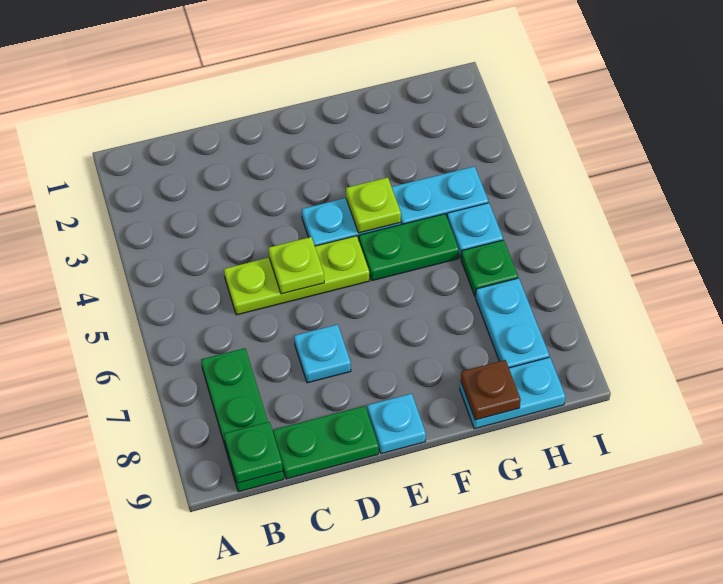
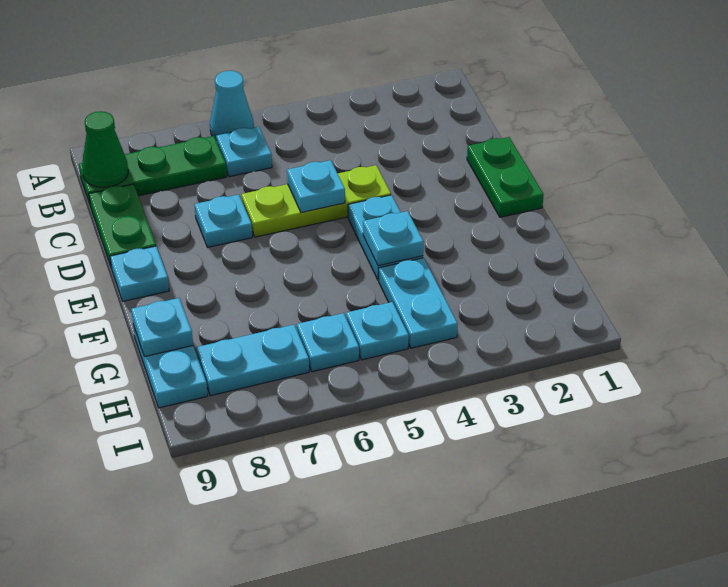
none -> cyan 1x1 cone [210,71,254,140]
none -> cyan 1x1 plate [216,127,272,177]
green 1x1 plate [224,422,283,483] -> green 1x1 cone [82,111,128,188]
lime 1x3 plate [224,236,369,315] -> lime 1x3 plate turned to [241,165,391,237]
lime 1x1 plate [269,237,324,294] -> cyan 1x1 plate [287,160,345,212]
lime 1x1 plate [346,178,401,233] -> cyan 1x1 plate [363,211,424,266]
green 1x2 plate [359,214,459,281] -> green 1x2 plate moved to [467,137,544,217]
brown 1x1 plate [461,360,521,420] -> cyan 1x1 plate [131,298,193,357]
green 1x1 plate [461,240,518,296] -> cyan 1x1 plate [297,313,359,372]

